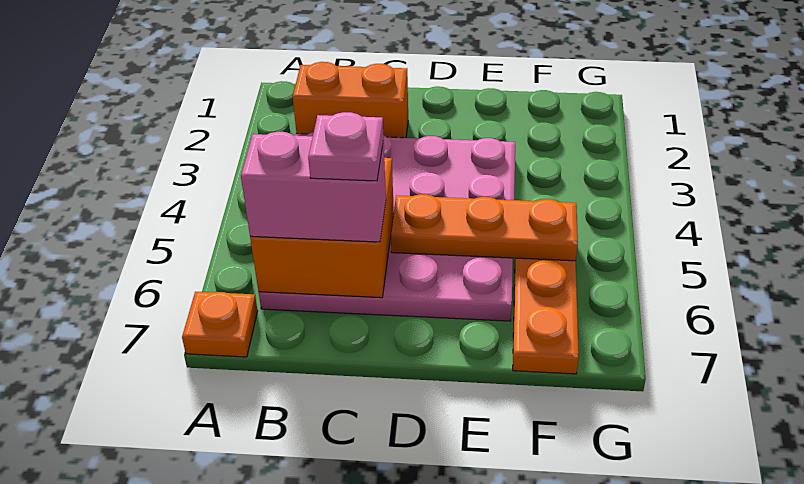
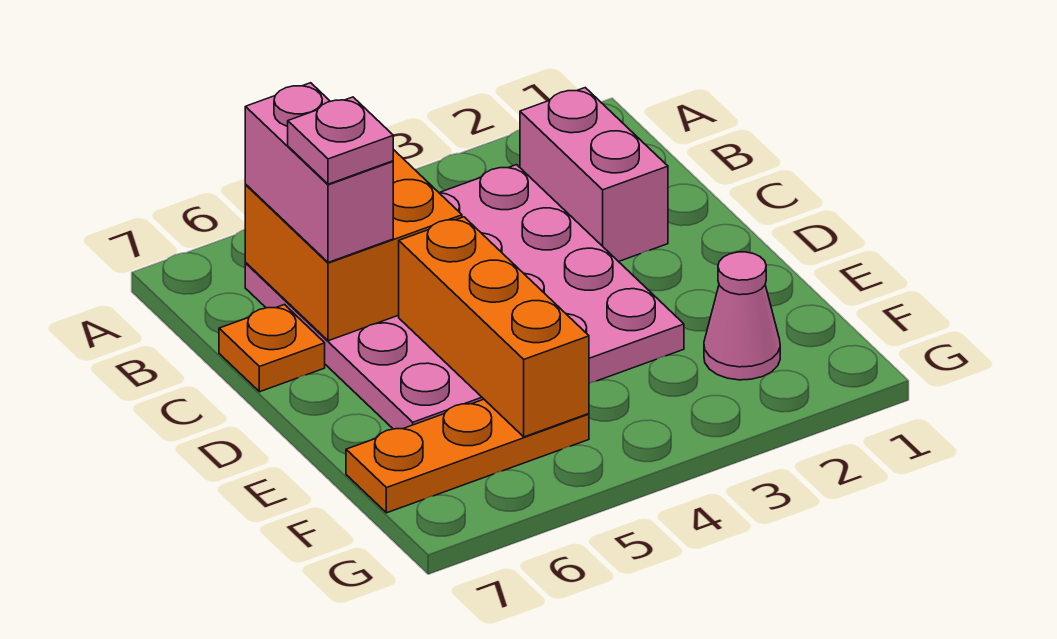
orange 1x1 plate [182,292,258,357] -> orange 1x1 plate moved to [219,305,325,392]
orange 1x2 brick [293,62,408,138] -> pink 1x2 brick [520,88,668,262]
orange 1x3 plate [391,194,578,261] -> orange 1x3 brick [399,217,589,437]
none -> pink 1x1 cone [704,252,780,380]

